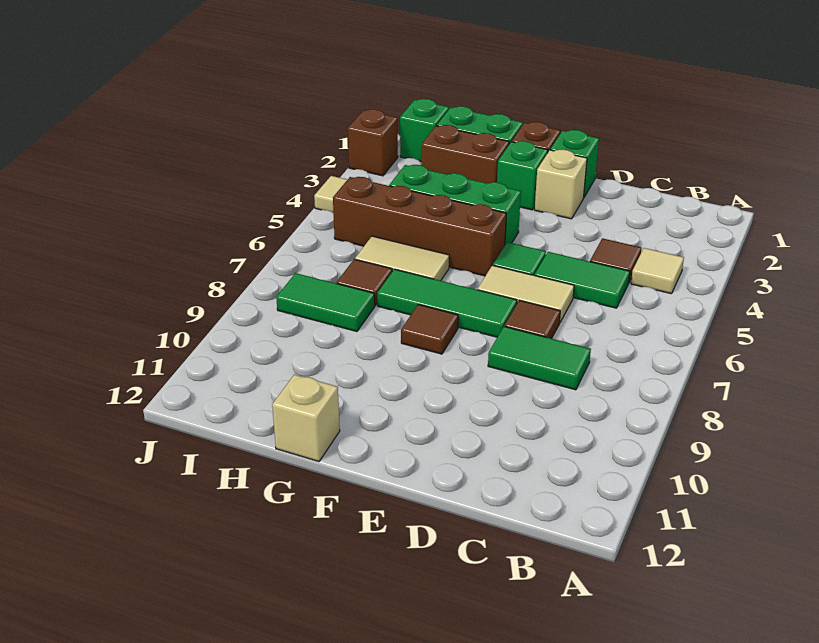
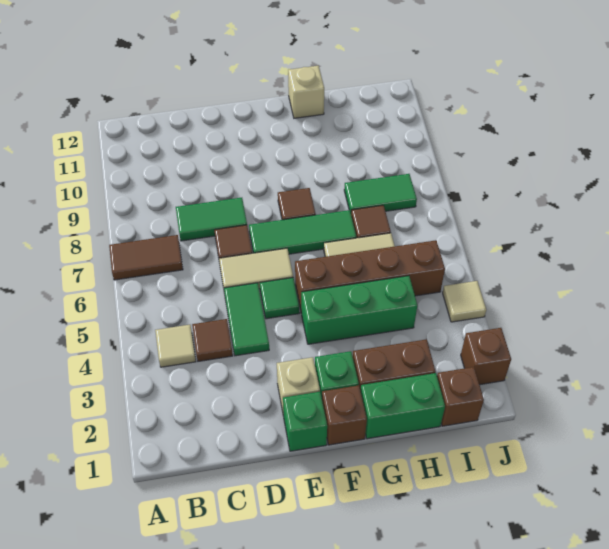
none -> brown 1x2 tile [109,235,183,280]
green 1x2 tile [535,252,630,308] -> green 1x2 tile turned to [224,283,269,356]
green 1x1 brick [400,99,449,162] -> brown 1x1 brick [437,367,484,426]

